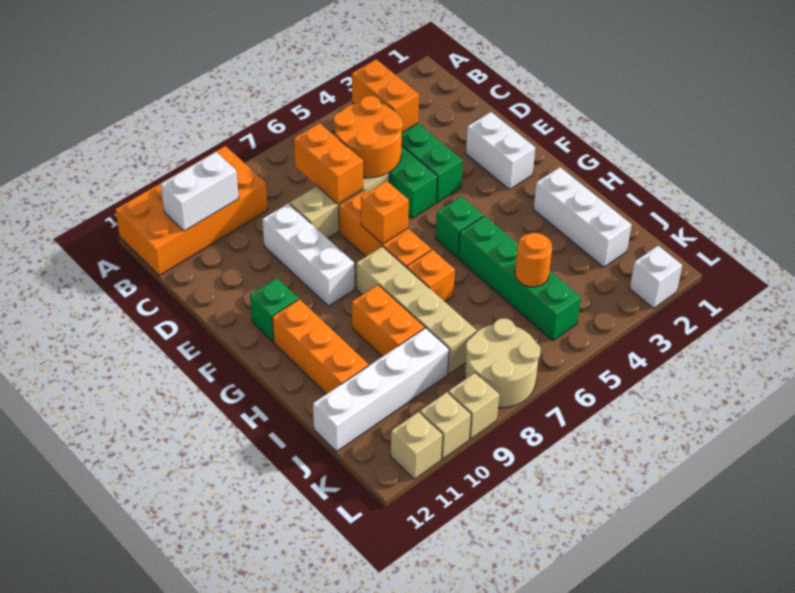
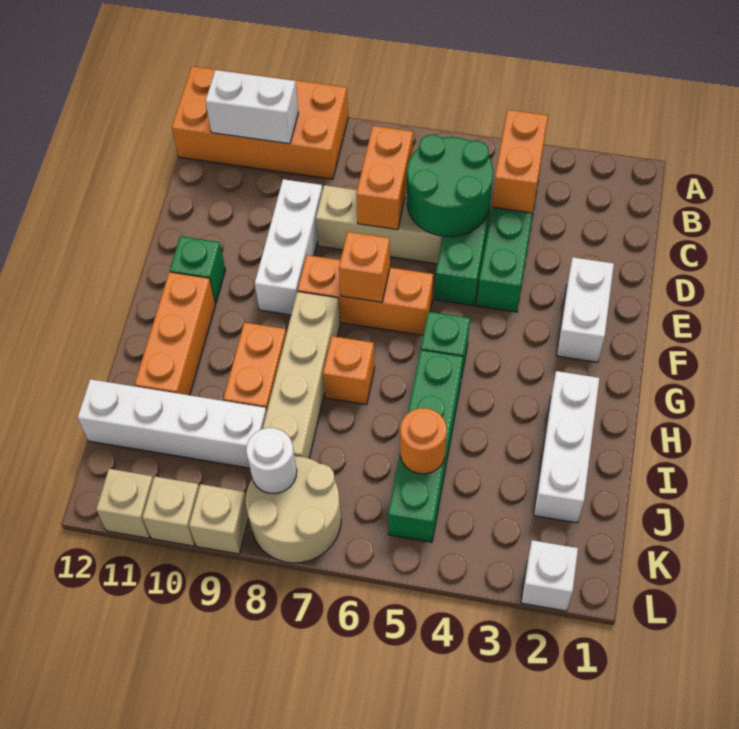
orange 2x2 round brick [334,96,403,178] -> green 2x2 round brick [407,135,493,237]
orange 1x3 brick [339,190,431,268] -> orange 1x3 brick turned to [298,255,433,335]
none -> white 1x1 round brick [246,428,297,494]

